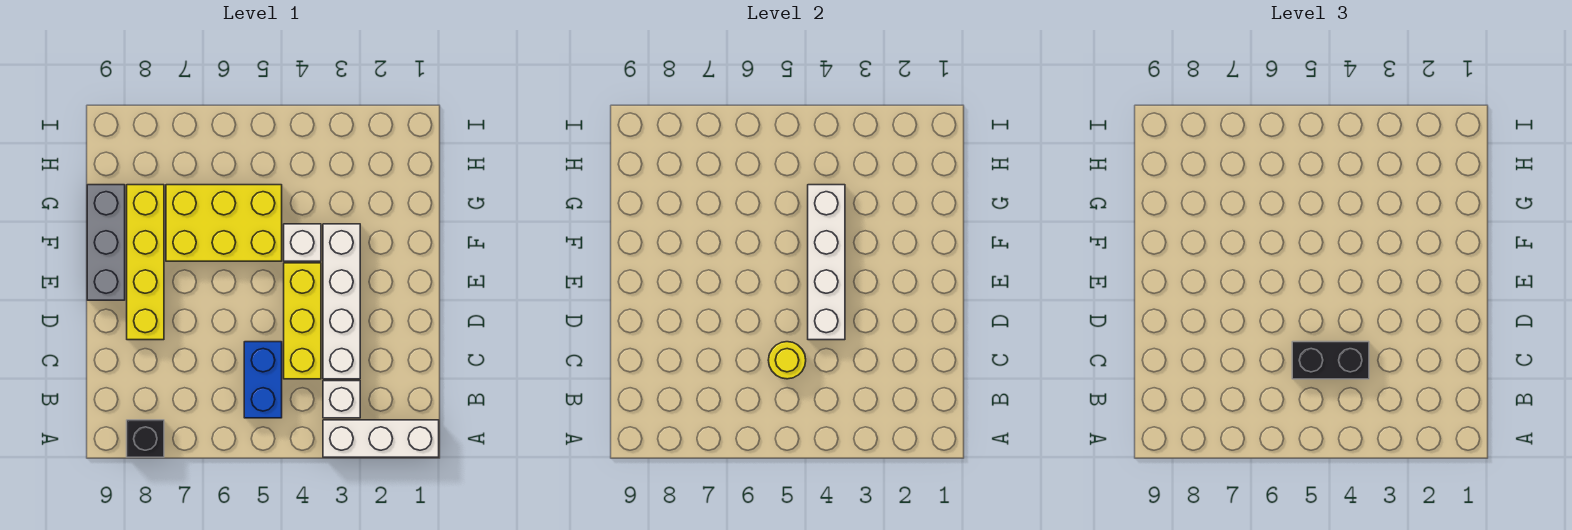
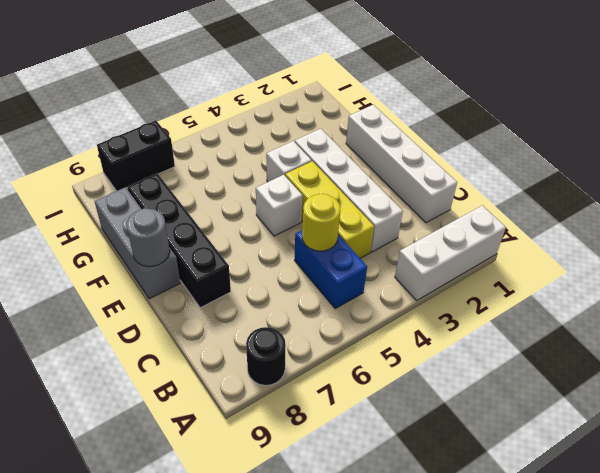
black 1x1 brick [127,420,164,457] -> black 1x1 round brick [246,327,286,385]
white 1x1 brick [323,381,360,418] -> white 1x1 brick moved to [256,175,303,236]
black 1x2 brick [1292,342,1369,379] -> black 1x2 brick moved to [97,120,175,191]
white 1x4 brick [808,185,845,340] -> white 1x4 brick moved to [346,105,457,223]
yellow 1x4 brick [127,185,164,340] -> black 1x4 brick [127,173,231,308]
none -> grey 1x1 round brick [127,208,170,267]
yellow 2x3 brick [166,185,282,261] -> none

